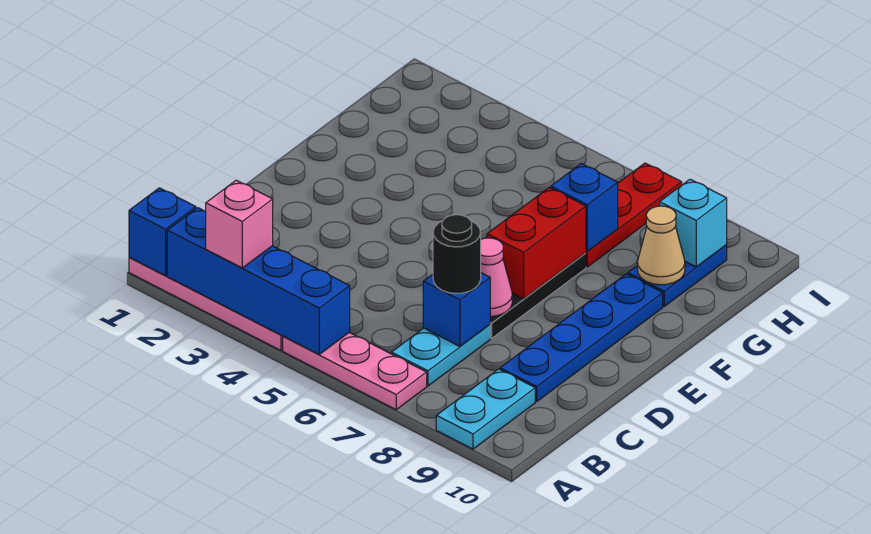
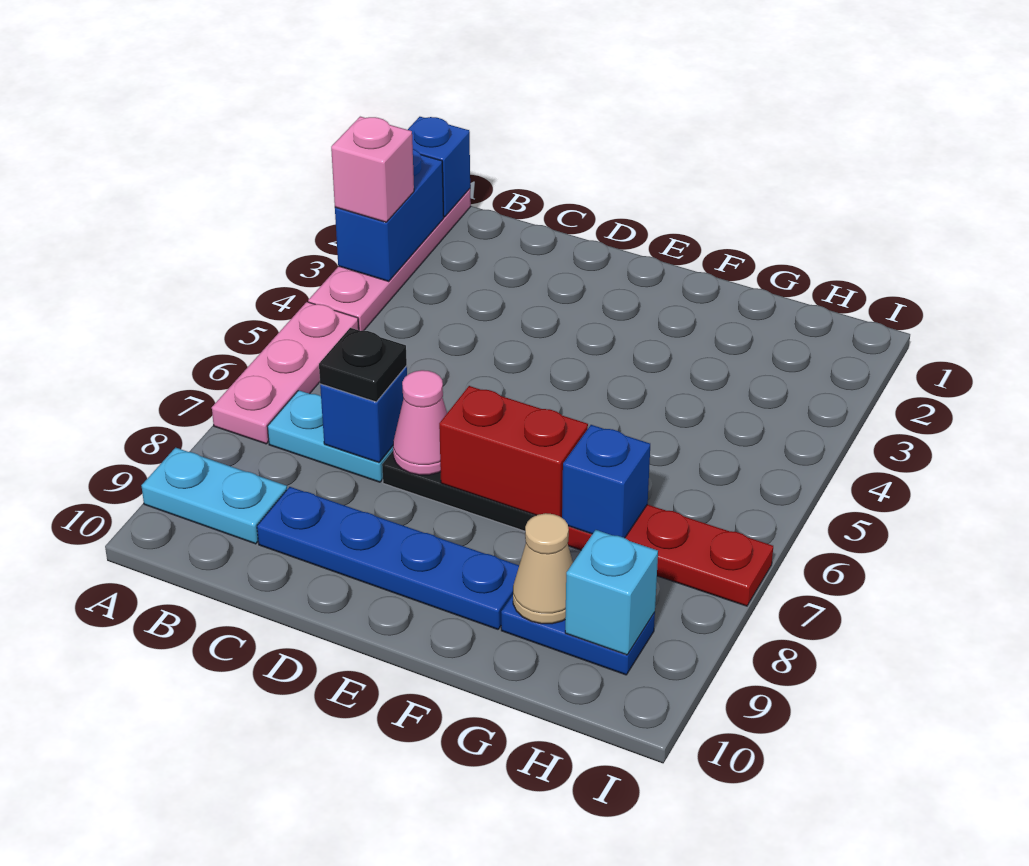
blue 1x4 brick [167,208,350,354] -> blue 1x2 brick [335,149,444,281]
black 1x1 round brick [433,215,481,294] -> black 1x1 plate [319,328,407,402]

